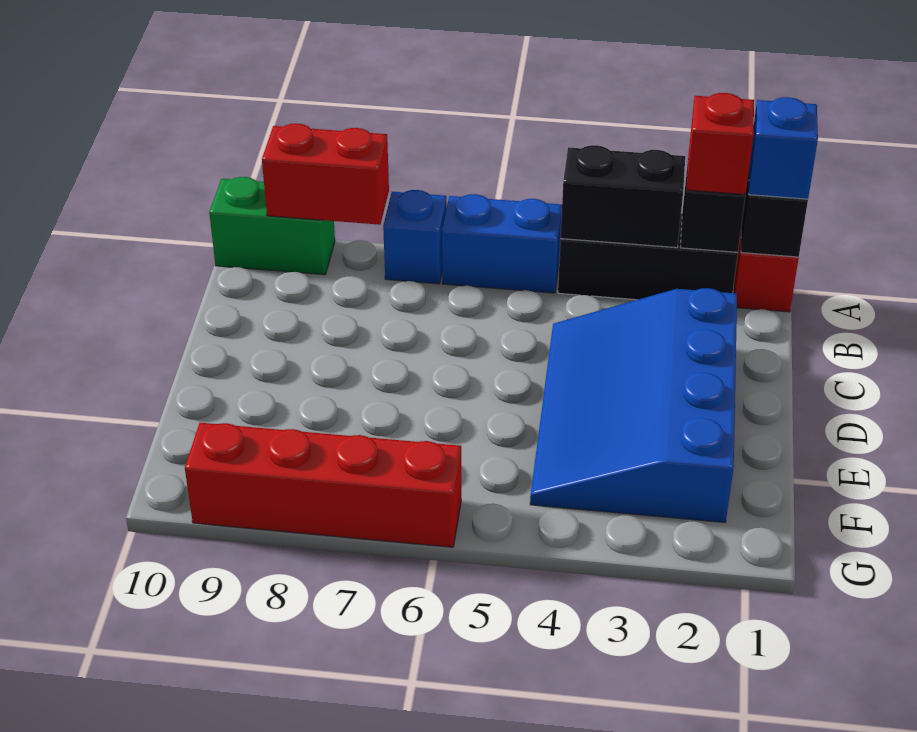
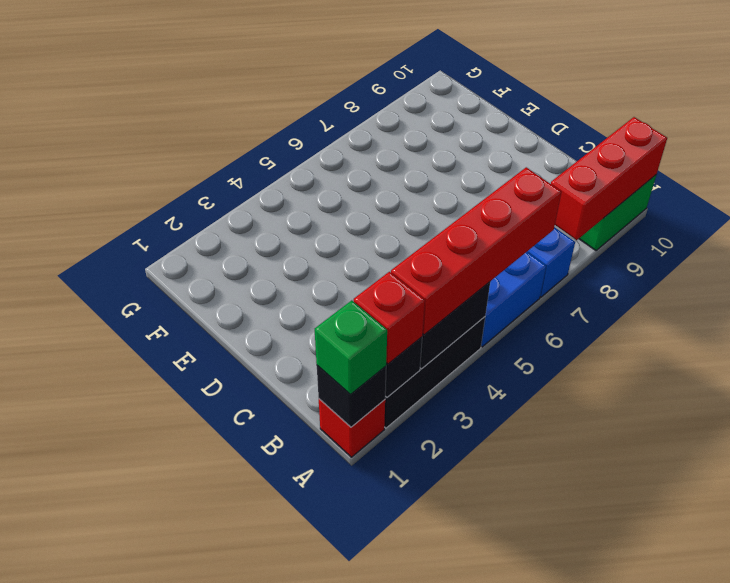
blue 1x1 brick [749,97,818,199] -> green 1x1 brick [315,300,387,395]
red 1x2 brick [262,124,389,225] -> red 1x3 brick [551,117,667,240]
blue 3x4 slope [530,288,737,523] -> none
red 1x4 brick [185,423,461,547] -> red 1x4 brick moved to [391,167,561,335]

